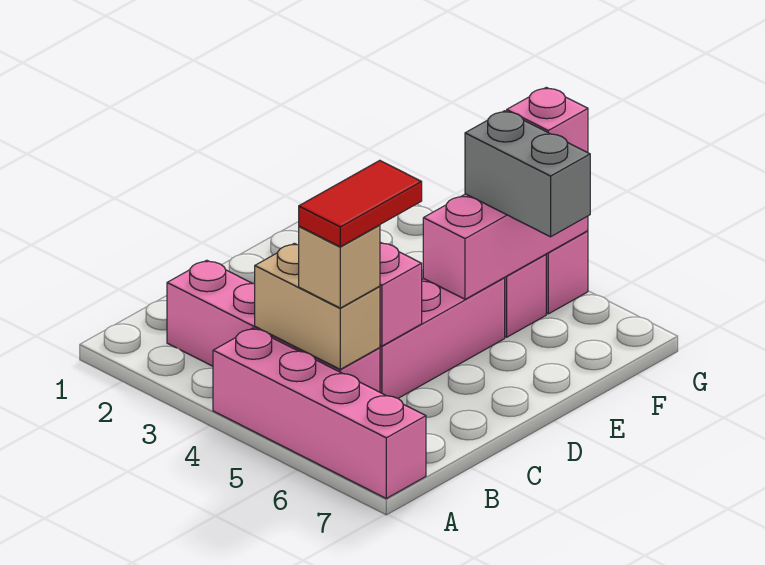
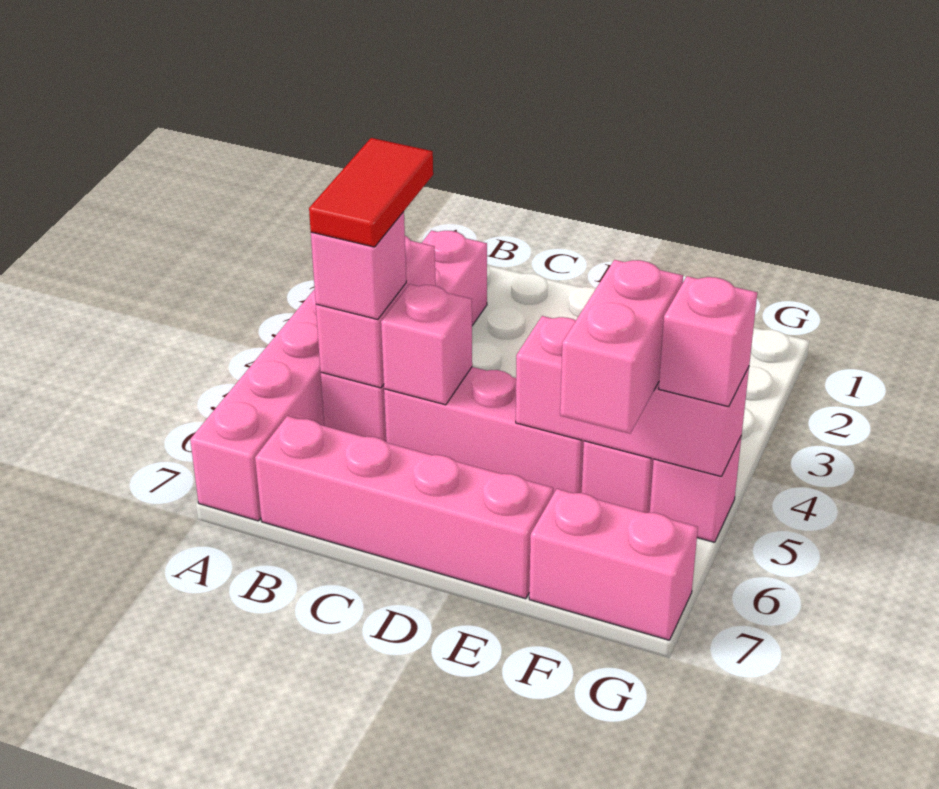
tan 1x2 brick [255,243,380,369] -> pink 1x2 brick [316,236,436,388]
tan 1x1 brick [299,225,380,308] -> pink 1x1 brick [311,212,406,320]
red 1x2 tile [299,160,422,247] -> red 1x2 tile turned to [309,138,433,247]
none -> pink 1x4 brick [255,416,553,599]
grey 1x2 brick [465,111,590,237] -> pink 1x2 brick [560,260,683,434]
none -> pink 1x2 brick [529,489,698,640]

